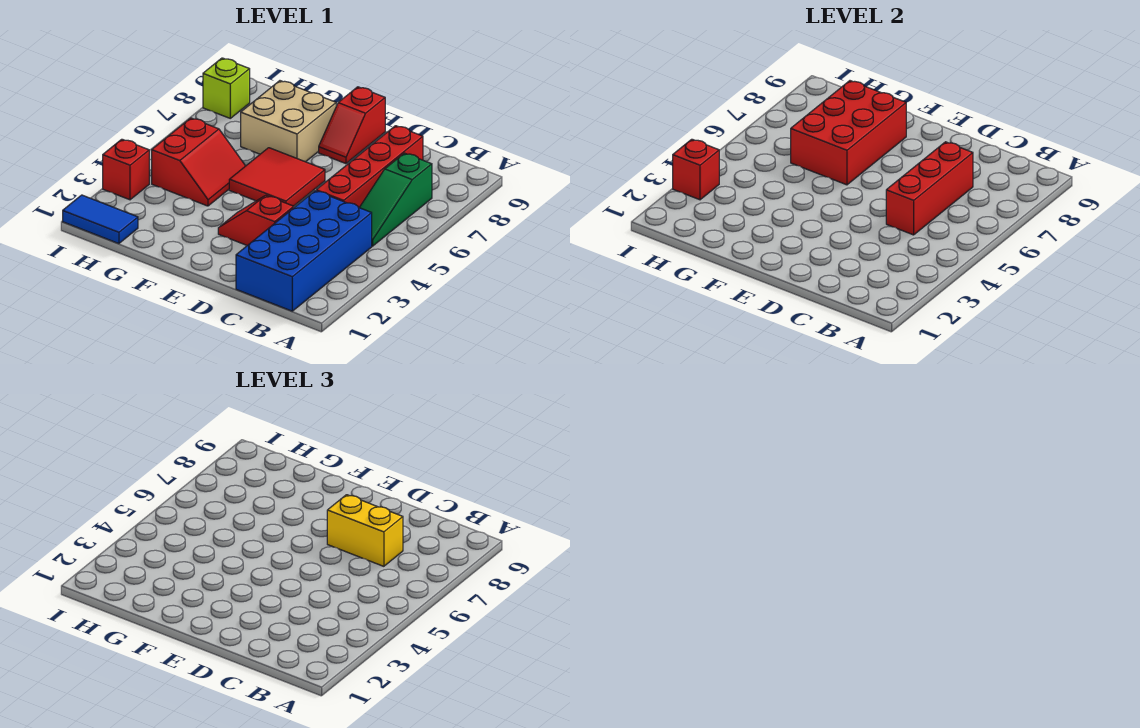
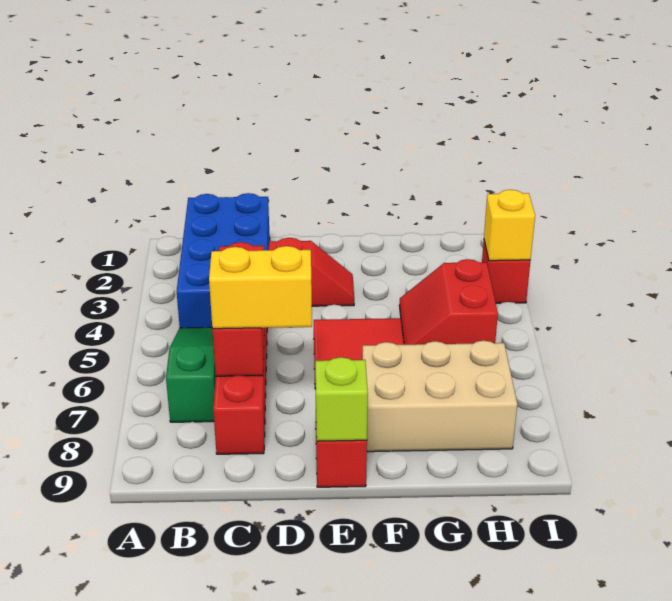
red 2x3 brick [791,81,906,185] -> none
tan 2x2 brick [241,81,336,162] -> tan 2x3 brick [362,341,517,452]
blue 1x2 tile [63,195,138,244] -> none
red 1x1 brick [673,139,719,200] -> yellow 1x1 brick [484,190,535,261]
lime 1x1 brick [203,58,250,118] -> lime 1x1 brick moved to [315,357,368,441]

